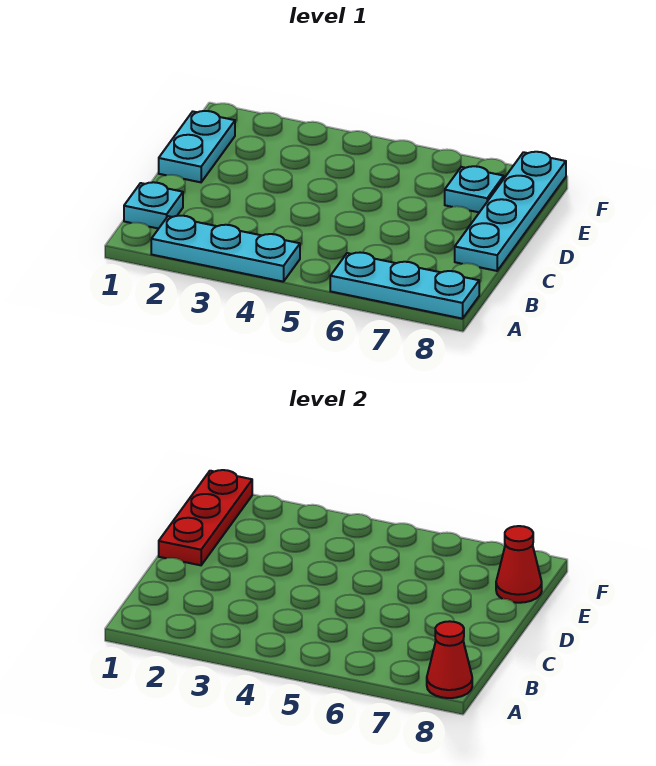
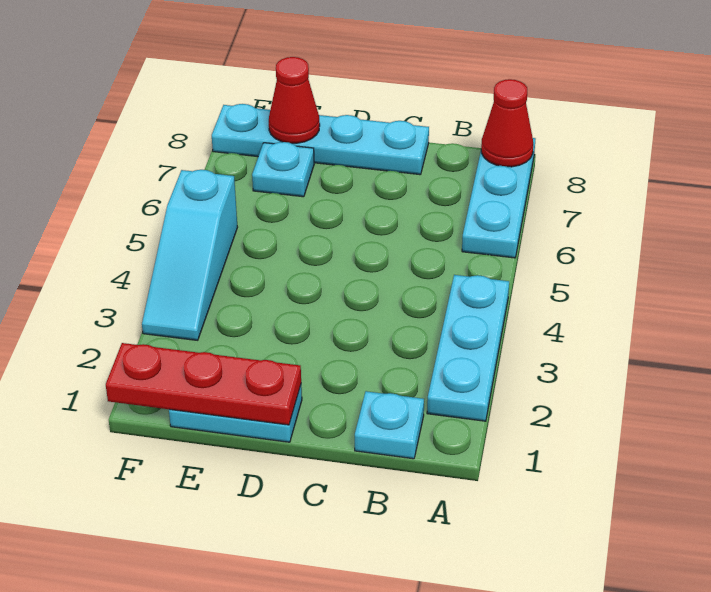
none -> cyan 1x3 slope [142,170,238,340]

